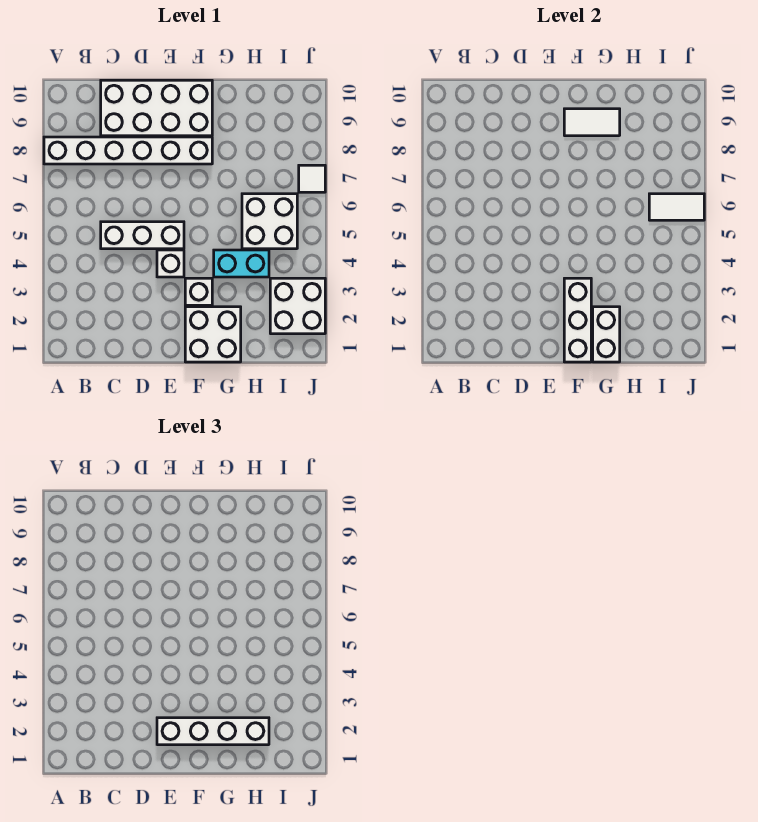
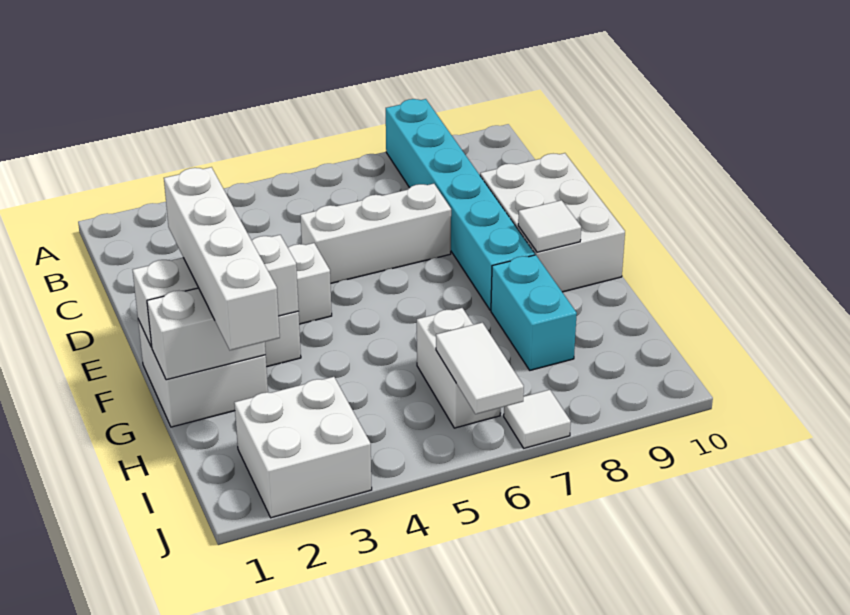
white 1x6 brick [44,137,212,164] -> cyan 1x6 brick [386,99,535,310]
white 1x3 brick [101,222,184,249] -> white 1x3 brick turned to [300,184,451,283]
white 2x4 brick [101,80,212,136] -> white 2x3 brick [480,153,625,292]
white 1x2 tile [564,109,620,136] -> white 1x1 tile [518,200,581,252]
cyan 1x2 brick [214,250,269,277] -> cyan 1x2 brick moved to [491,255,577,370]
white 2x2 brick [242,194,297,249] -> white 1x2 brick [417,308,501,428]

